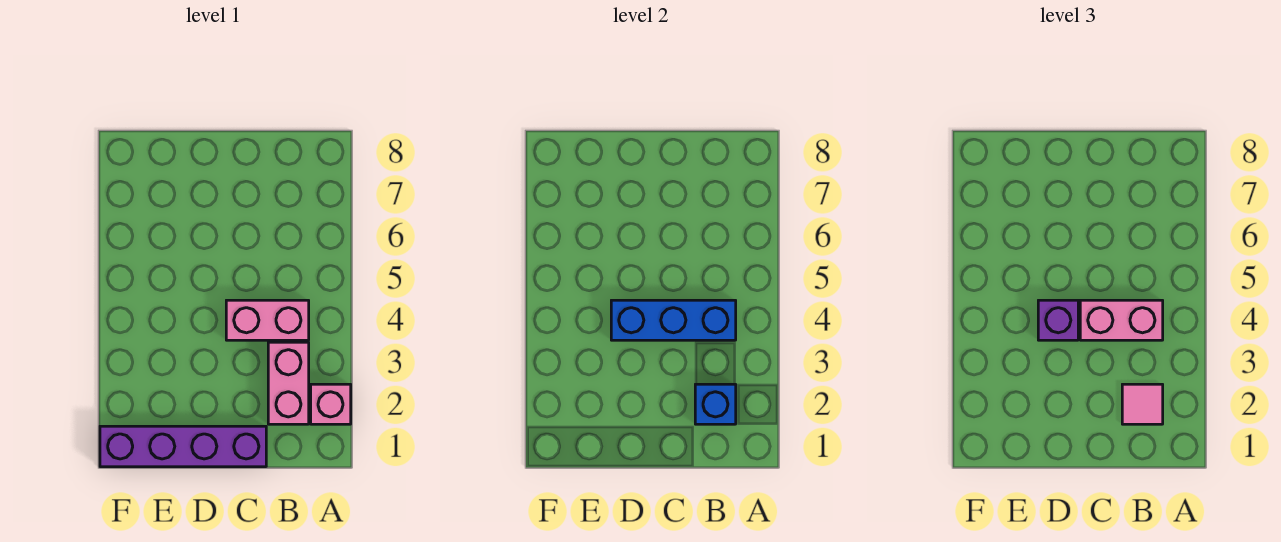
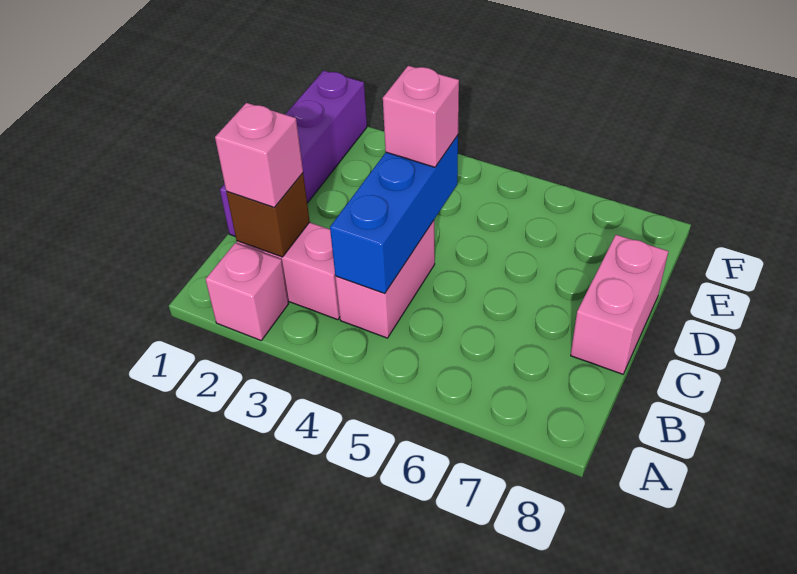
blue 1x1 brick [695,384,736,424] -> brown 1x1 brick [226,173,310,257]
pink 1x1 tile [1122,384,1163,424] -> pink 1x1 brick [215,103,303,207]
pink 1x2 brick [1080,300,1163,340] -> pink 1x2 brick moved to [571,235,668,374]
purple 1x1 brick [1038,300,1078,340] -> pink 1x1 brick [383,66,459,167]

